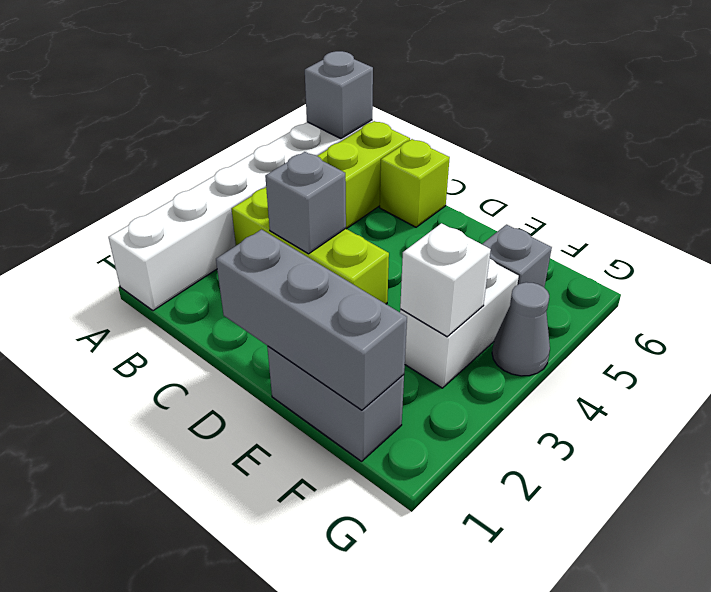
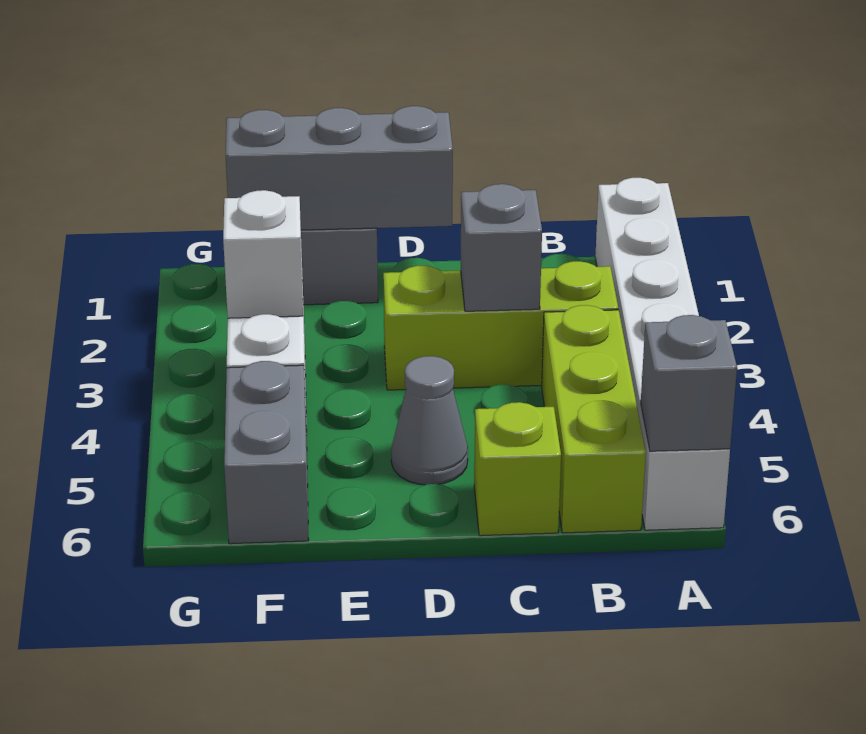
grey 1x1 brick [482,225,552,287] -> grey 1x2 brick [224,361,309,544]
grey 1x1 cone [492,282,550,376] -> grey 1x1 cone moved to [391,356,468,485]

